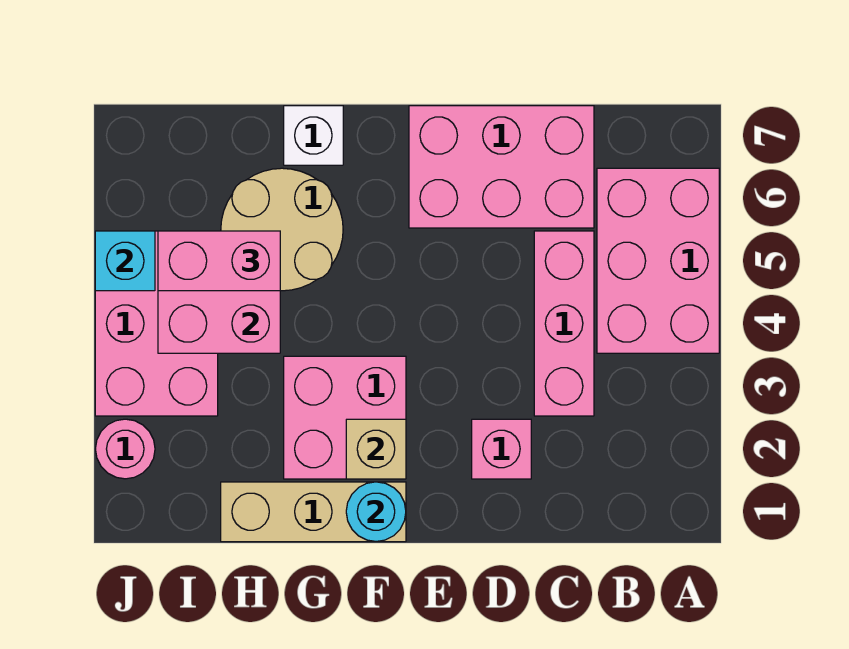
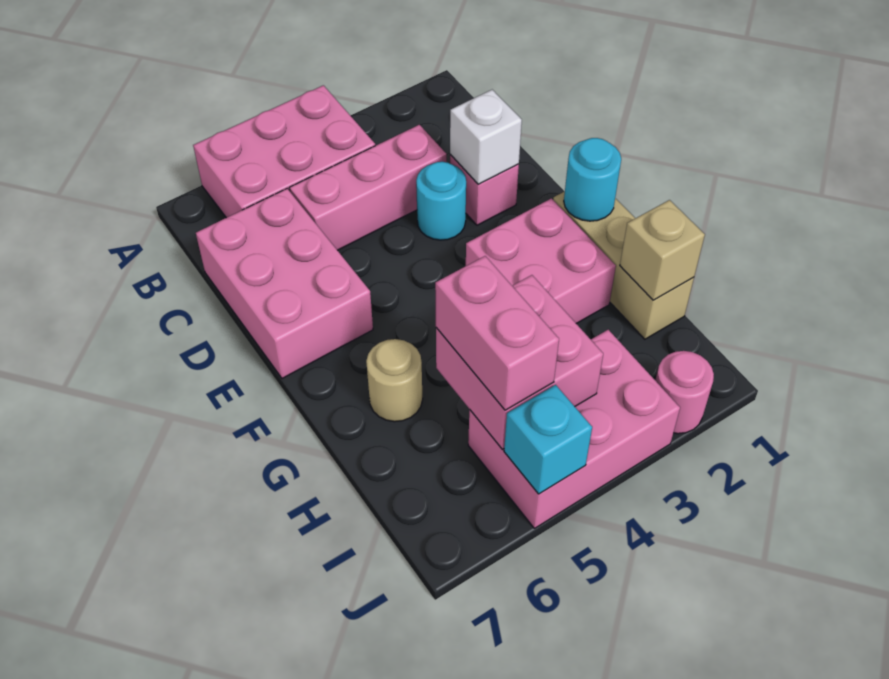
none -> cyan 1x1 round brick [416,162,466,240]
tan 1x1 brick [346,419,406,479] -> tan 1x1 brick moved to [620,200,705,300]
tan 2x2 round brick [221,168,343,291] -> tan 1x1 round brick [366,339,423,422]
white 1x1 brick [284,106,343,165] -> white 1x1 brick moved to [450,90,522,184]

